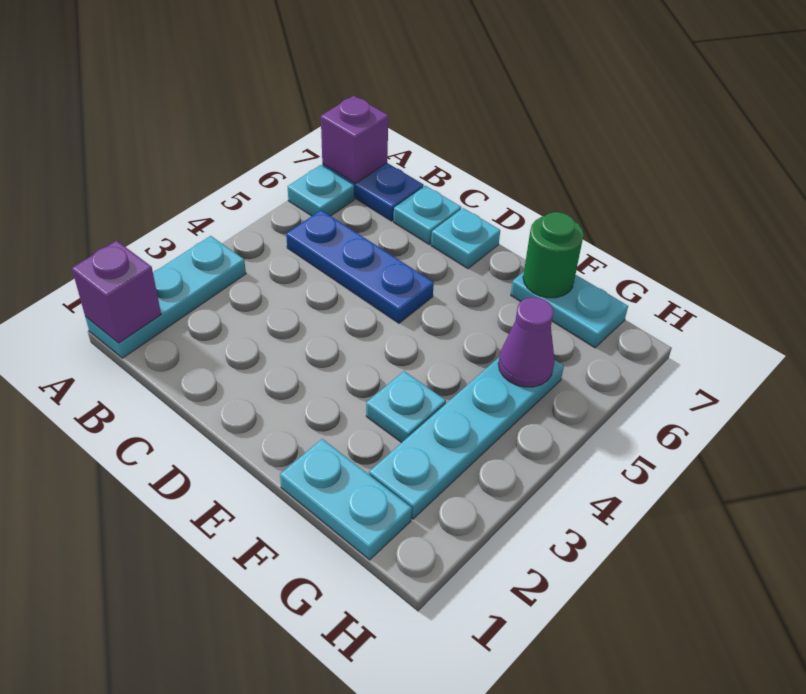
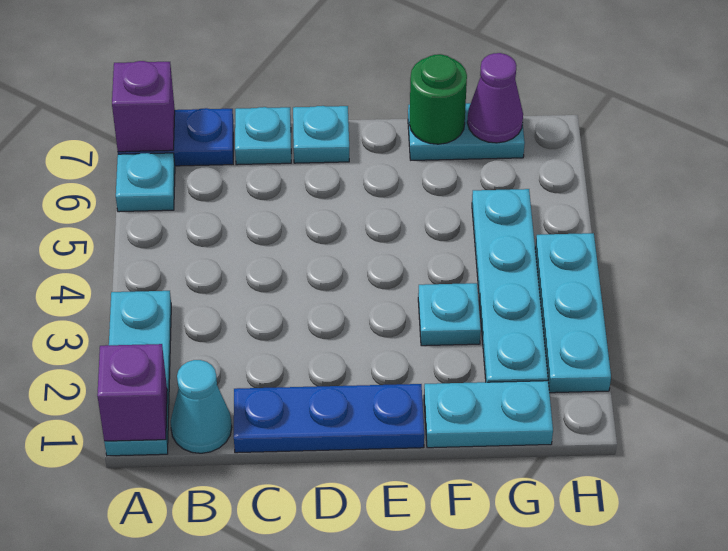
none -> cyan 1x1 cone [171,360,232,453]
blue 1x3 plate [286,210,434,323] -> blue 1x3 plate moved to [234,384,424,453]
purple 1x1 cone [498,297,555,387] -> purple 1x1 cone moved to [467,53,523,143]
none -> cyan 1x3 plate [535,233,611,393]

